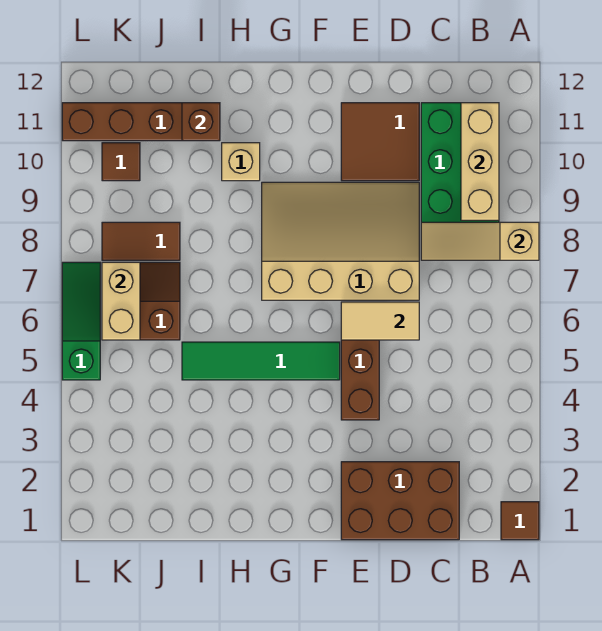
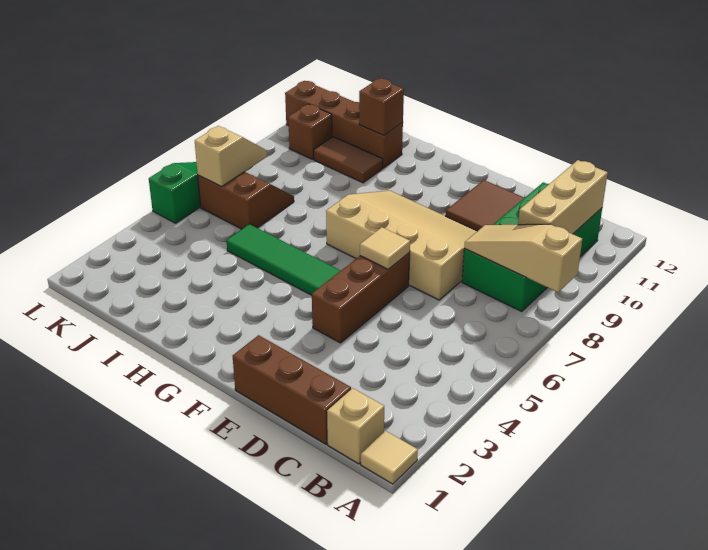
brown 1x1 tile [501,502,539,540] -> tan 1x1 tile [361,431,418,484]
brown 2x3 brick [341,462,459,540] -> brown 1x3 brick [233,335,351,444]
tan 1x2 tile [341,302,419,340] -> tan 1x1 tile [360,227,410,269]
tan 1x1 brick [222,143,260,181] -> tan 1x1 brick moved to [327,388,384,464]
brown 1x2 tile [102,222,180,260] -> brown 1x2 tile moved to [314,137,383,183]
tan 1x2 brick [102,262,140,340] -> tan 1x2 slope [195,126,267,187]
brown 1x1 tile [102,143,140,181] -> brown 1x1 brick [288,104,332,159]

